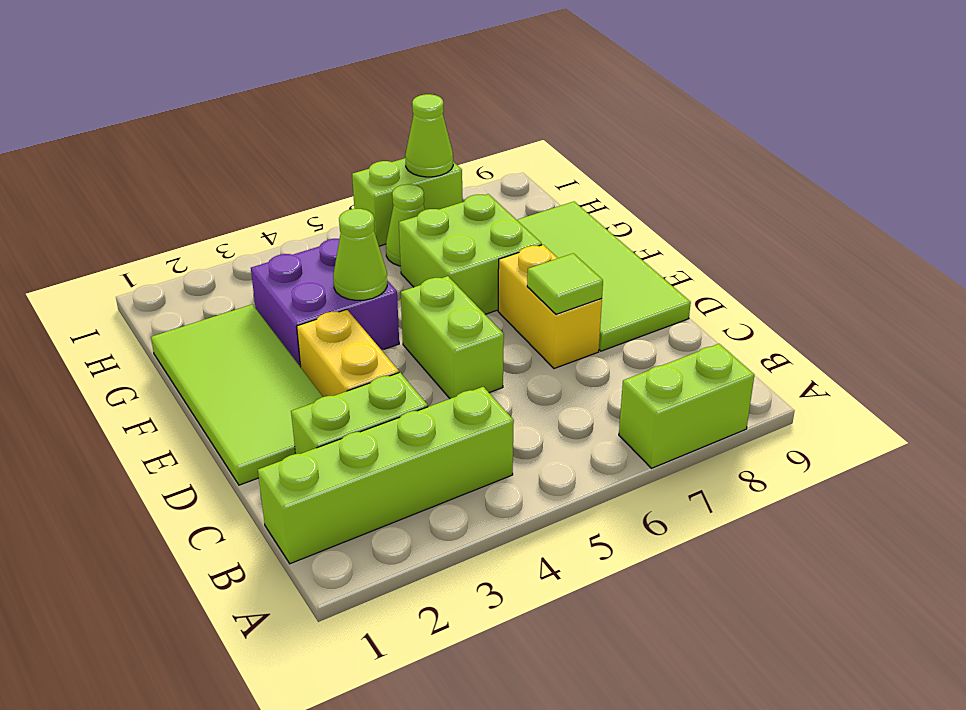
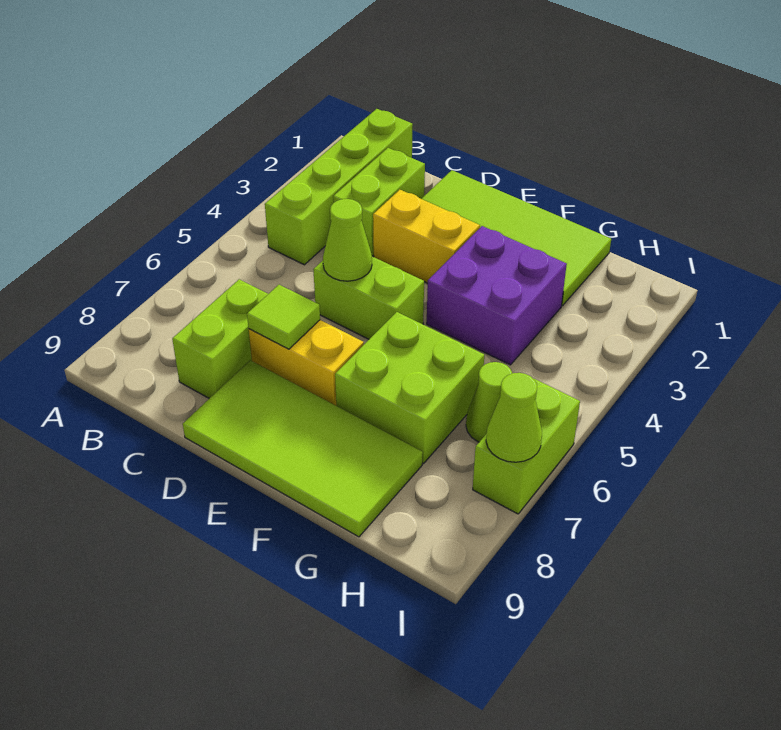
lime 1x2 brick [619,344,754,468] -> lime 1x2 brick moved to [172,279,268,398]
lime 1x1 cone [333,209,387,300] -> lime 1x1 cone moved to [323,199,372,281]

